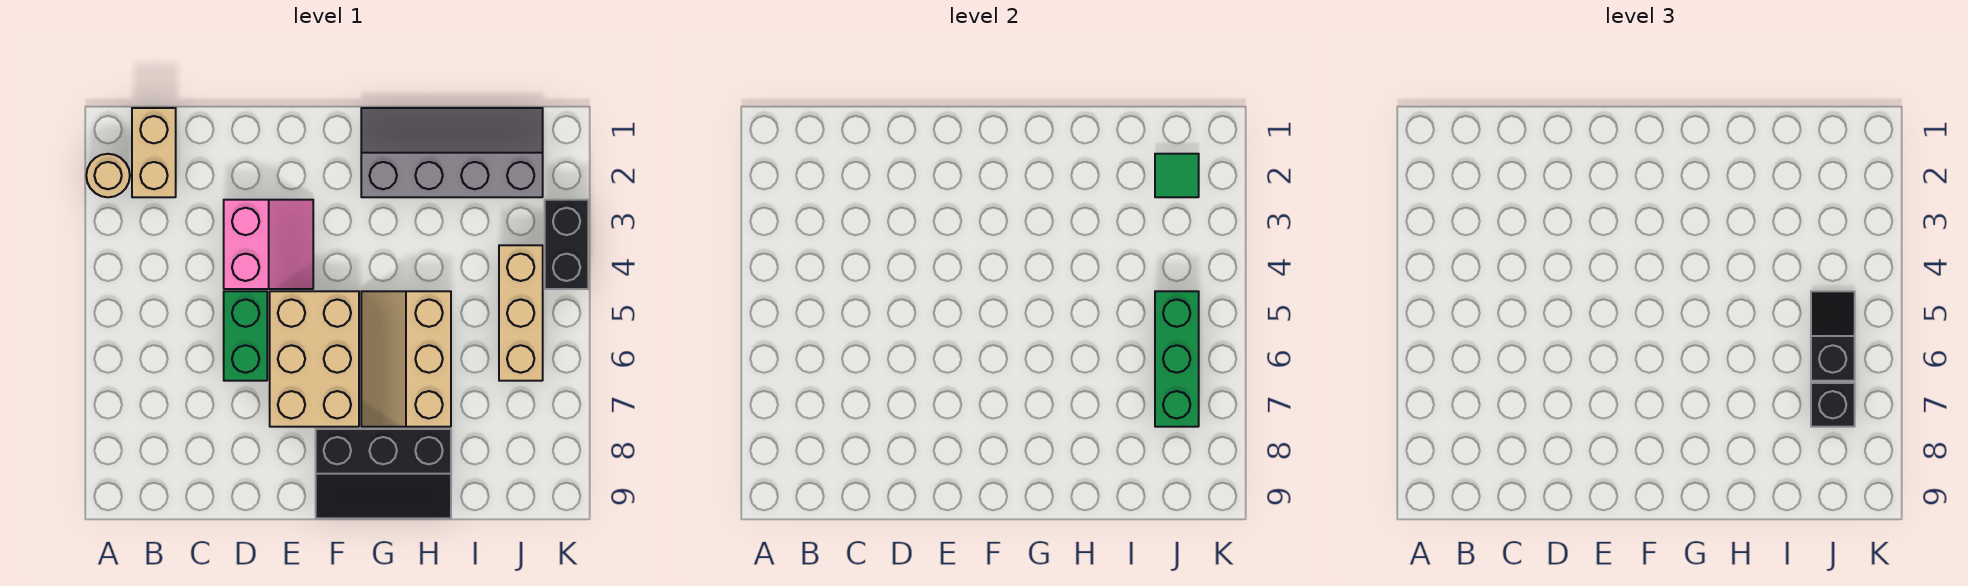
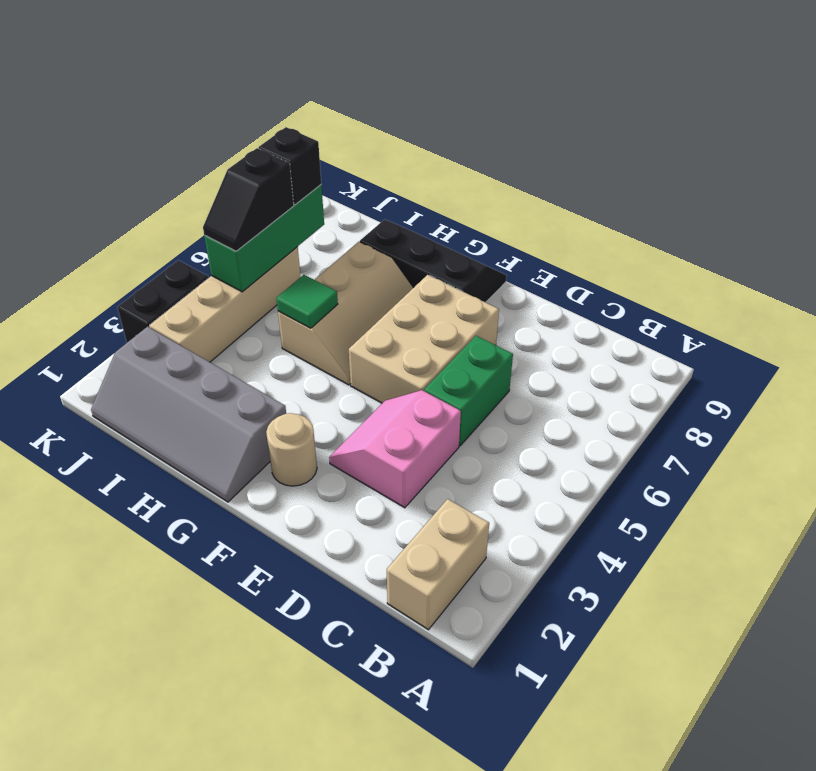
tan 1x1 round brick [86,154,130,197] -> tan 1x1 round brick moved to [266,413,317,486]
green 1x1 tile [1155,154,1199,197] -> green 1x1 tile moved to [276,275,338,328]
tan 1x3 brick [499,245,543,381] -> tan 1x4 brick [149,247,301,362]

